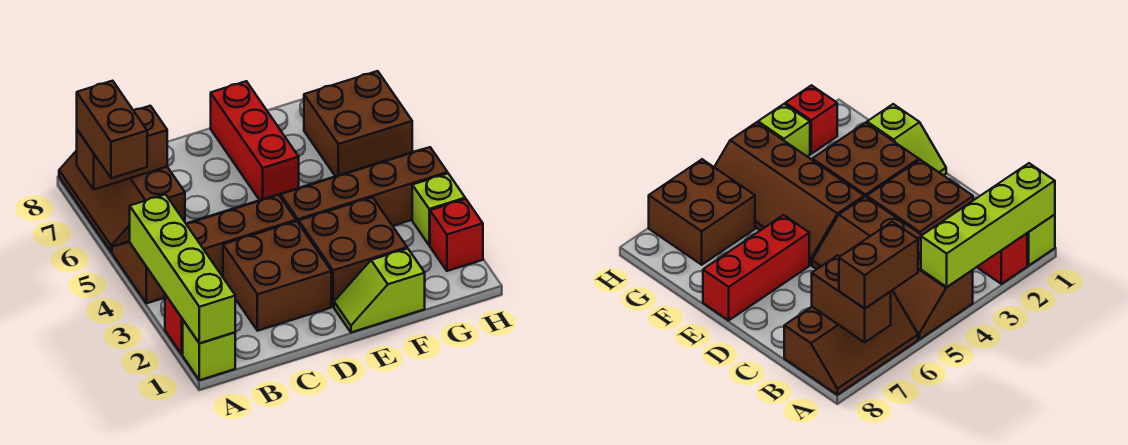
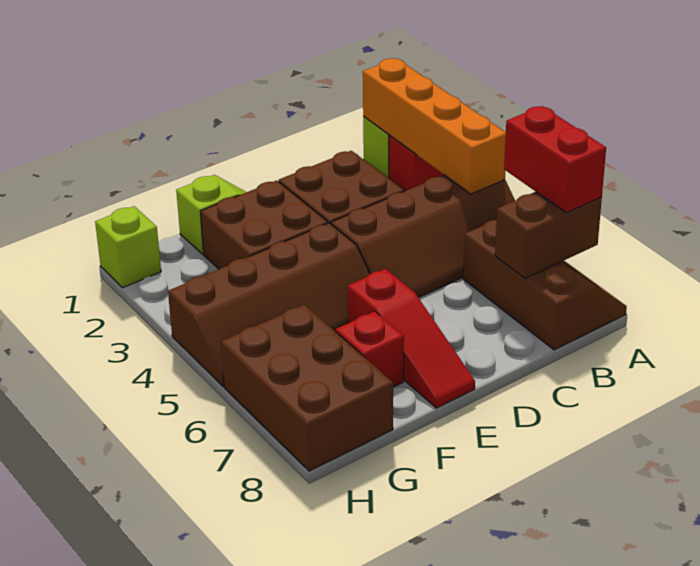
lime 1x4 brick [130,194,235,343] -> orange 1x4 brick [363,58,506,194]
brown 1x2 brick [77,81,147,178] -> red 1x2 brick [504,106,606,213]
red 1x3 brick [211,81,299,200] -> red 1x3 slope [348,269,475,408]
brown 2x2 brick [304,71,412,176] -> brown 2x3 brick [221,305,393,471]
red 1x1 brick [430,199,483,271] -> red 1x1 brick moved to [335,311,404,387]
lime 1x1 brick [412,174,465,245] -> lime 1x1 brick moved to [95,206,161,288]

